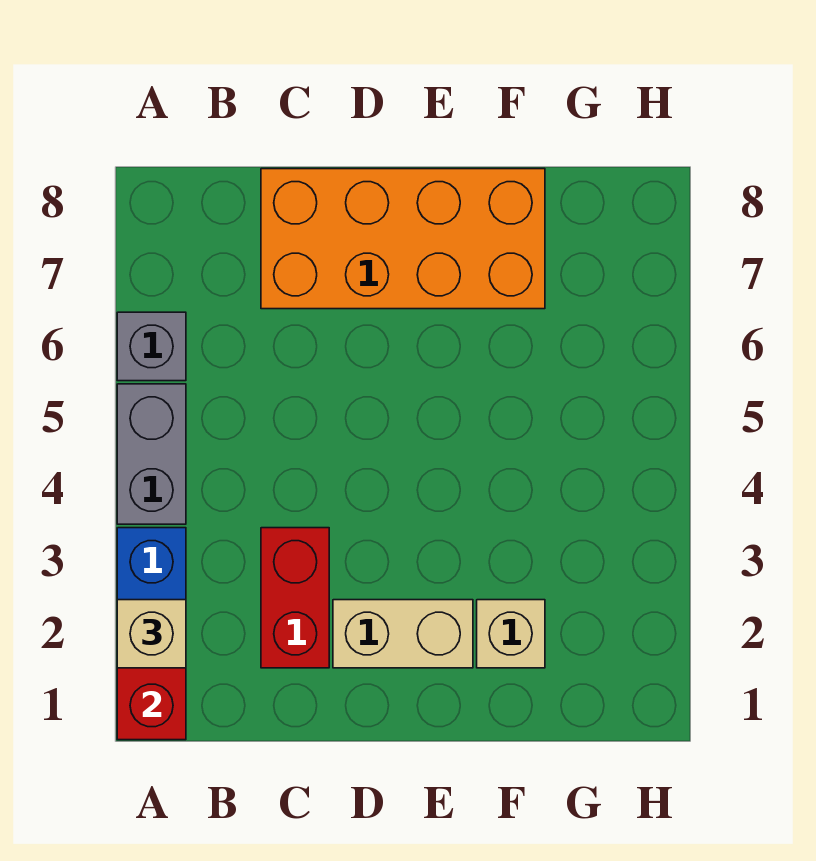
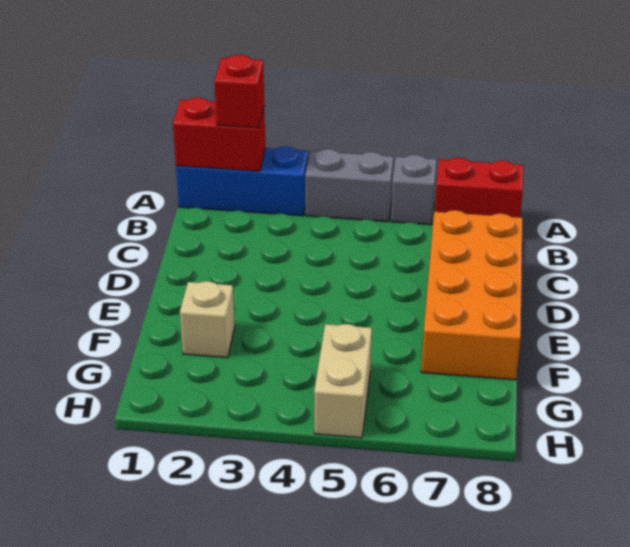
tan 1x1 brick [117,600,186,668] -> red 1x1 brick [214,55,264,128]
red 1x2 brick [261,528,329,668] -> red 1x2 brick moved to [435,158,523,217]
tan 1x2 brick [333,600,473,668] -> tan 1x2 brick moved to [314,324,372,438]

